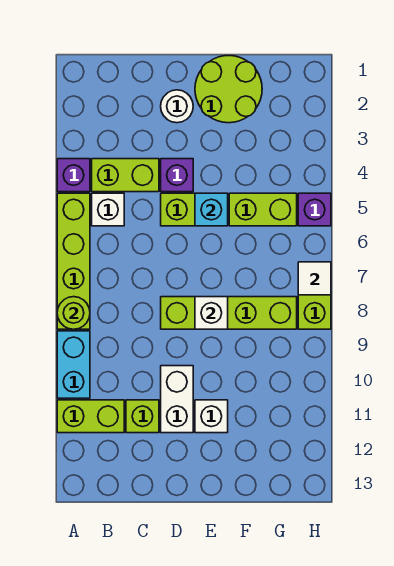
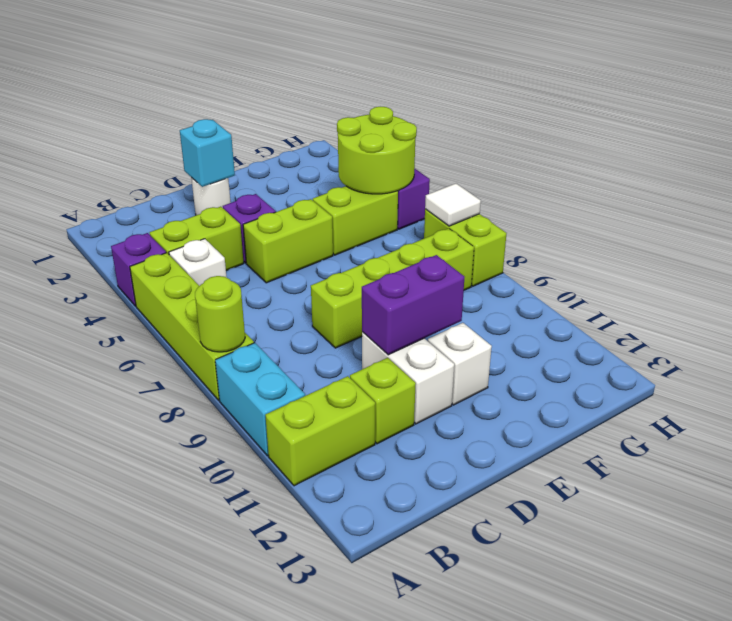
none -> purple 1x2 brick [362,255,464,355]
lime 2x2 round brick [195,56,262,123] -> lime 2x2 round brick moved to [337,107,417,194]
cyan 1x1 brick [195,193,228,226] -> cyan 1x1 brick moved to [180,119,235,187]
white 1x1 brick [195,297,228,329] -> none

